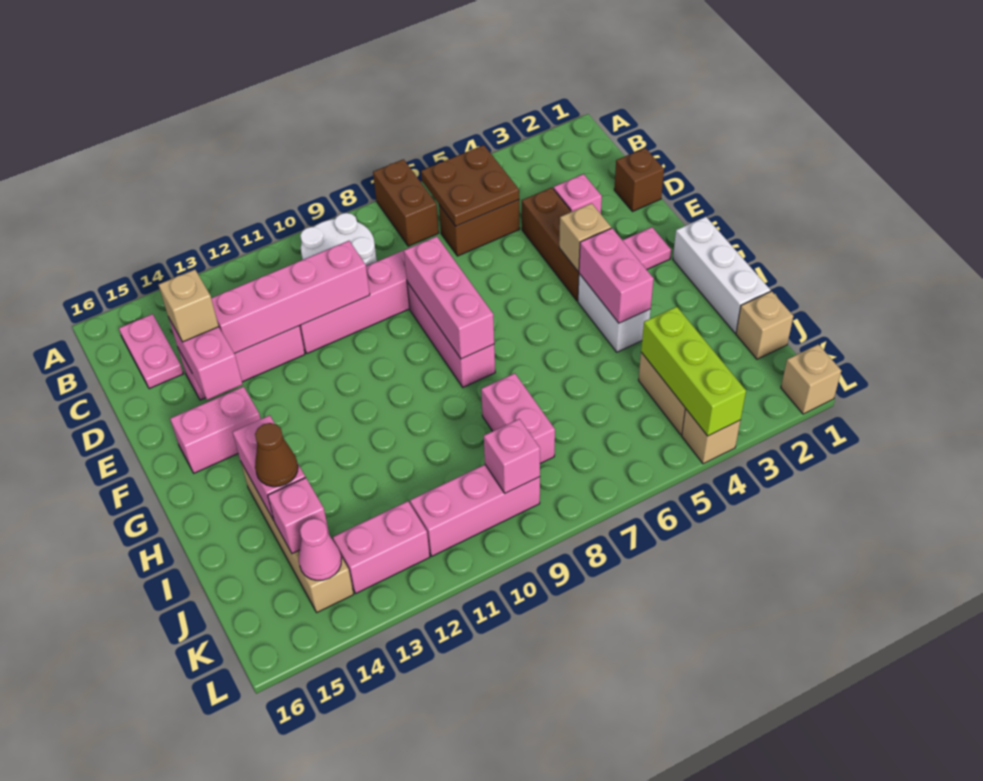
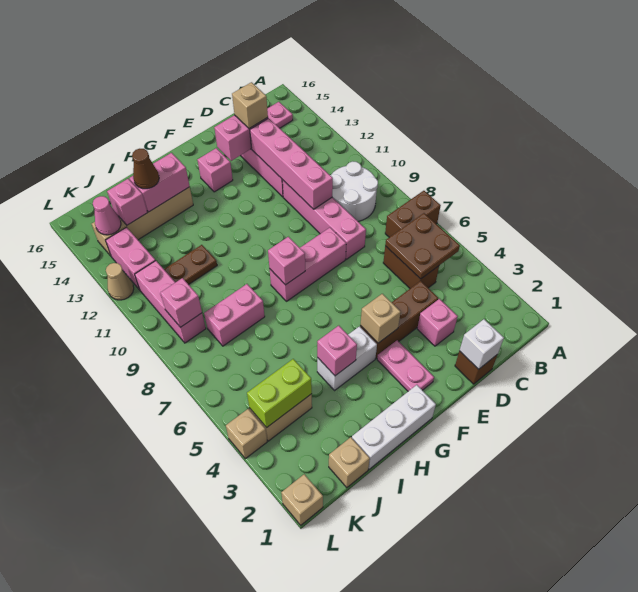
none -> white 1x1 brick [459,319,504,369]
pink 1x3 brick [404,236,494,359] -> pink 1x1 brick [268,237,305,285]
pink 1x2 brick [170,386,260,473] -> pink 1x1 brick [197,148,233,192]
pink 1x2 brick [579,228,654,323] -> pink 1x1 brick [317,326,357,376]
none -> brown 1x2 plate [164,245,217,285]
lime 1x3 brick [641,307,746,436] -> lime 1x2 brick [247,359,312,428]
none -> tan 1x1 cone [106,263,134,300]

